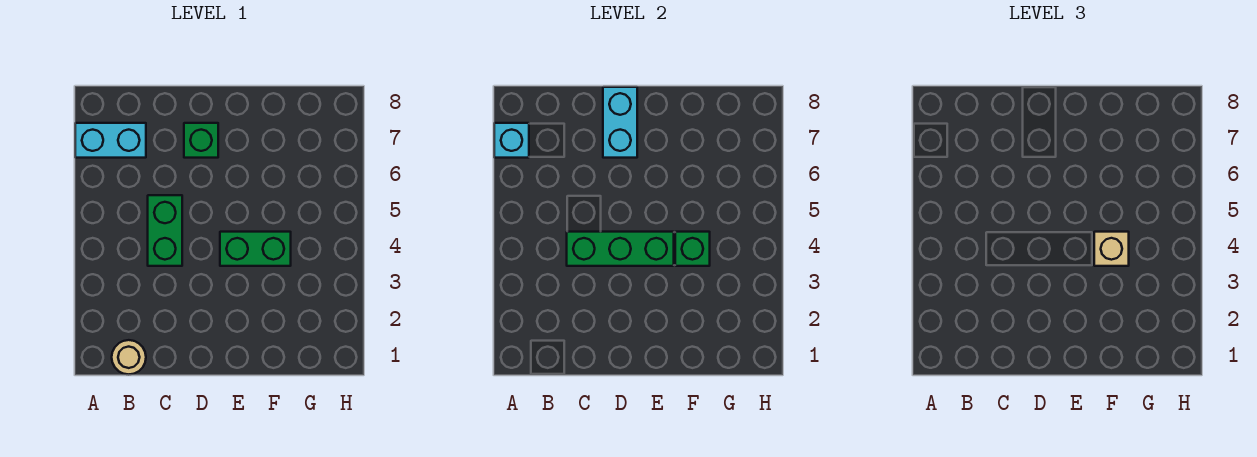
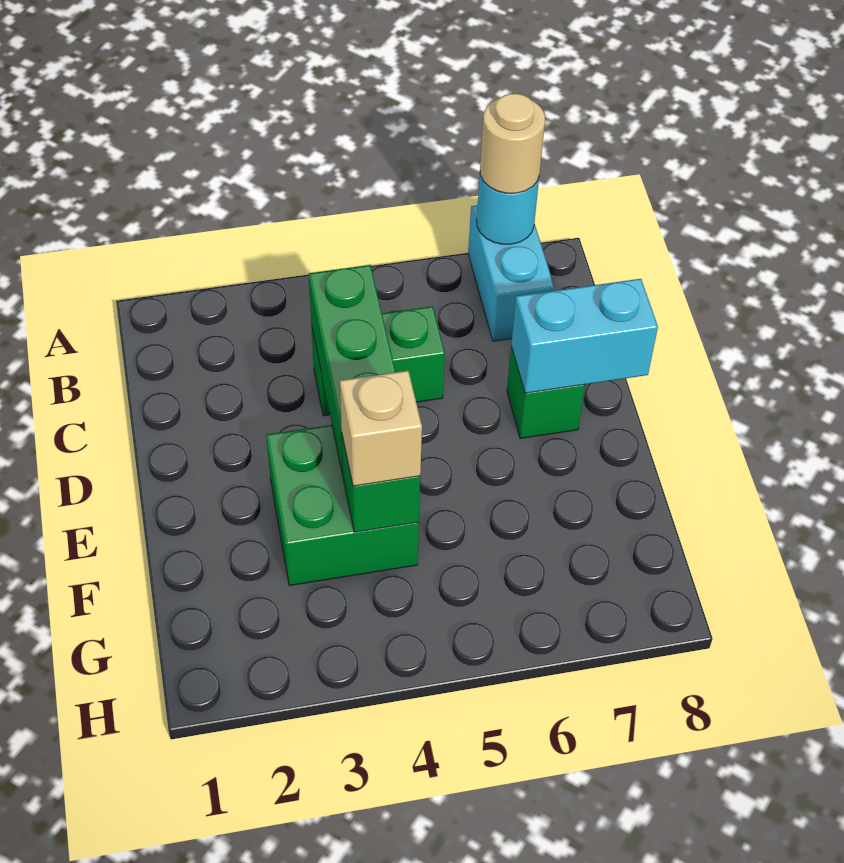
cyan 1x1 brick [494,123,529,158] -> cyan 1x1 round brick [477,175,539,244]
tan 1x1 round brick [112,340,146,374] -> tan 1x1 round brick moved to [480,94,545,193]
green 1x2 brick [220,232,291,266] -> green 2x2 brick [266,425,419,585]

